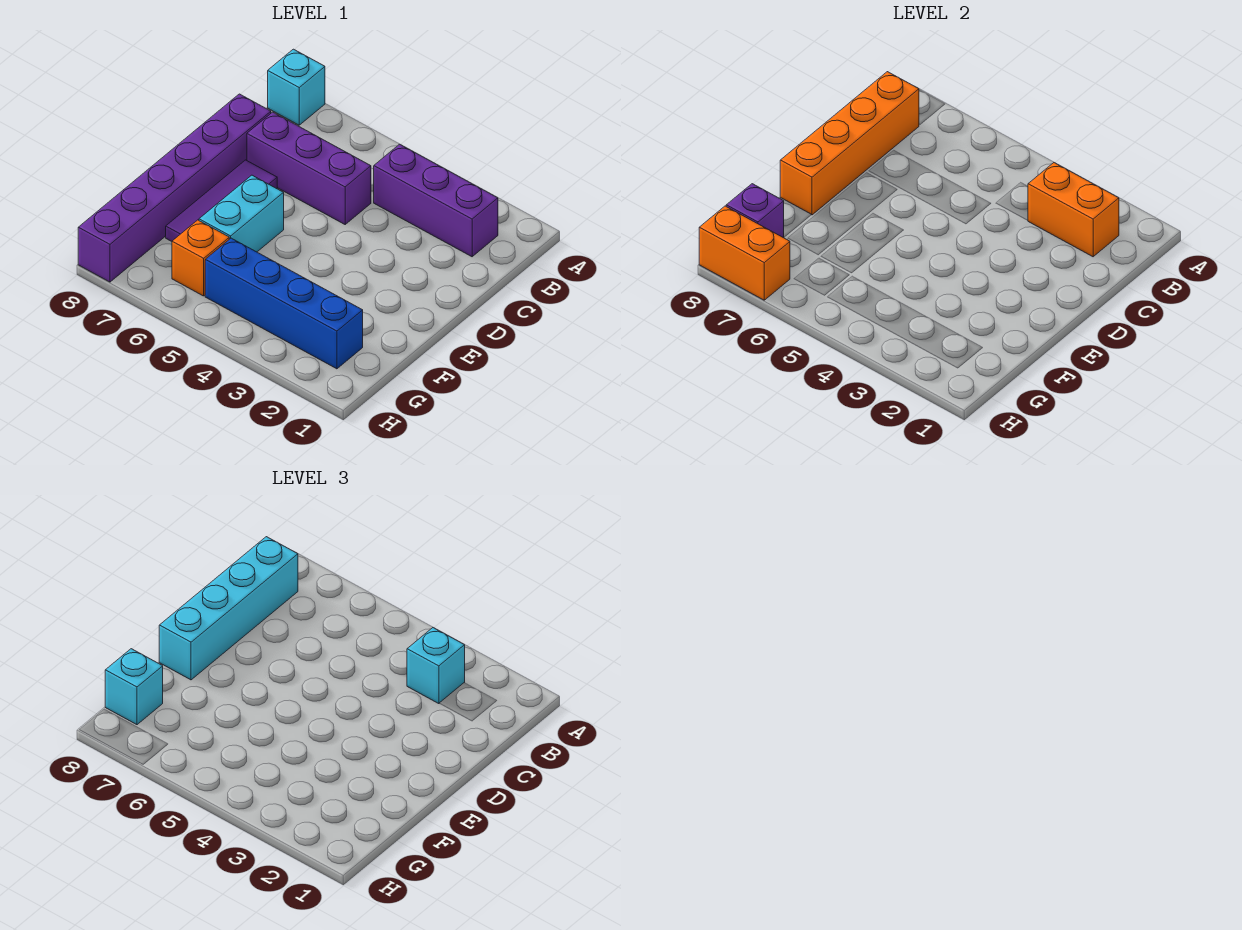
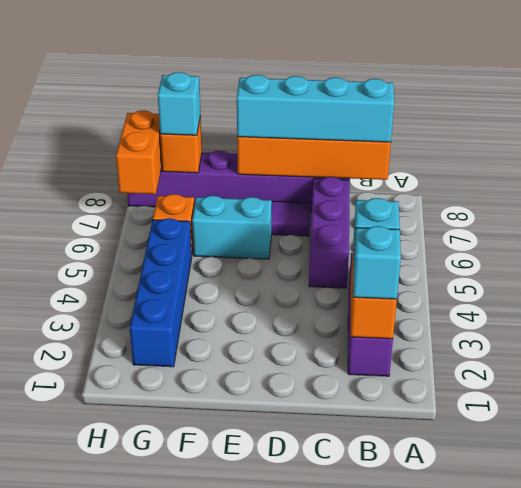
cyan 1x1 brick [268,49,325,125] -> cyan 1x1 brick moved to [353,226,401,299]
purple 1x1 brick [726,184,784,238] -> orange 1x1 brick [160,116,202,173]

